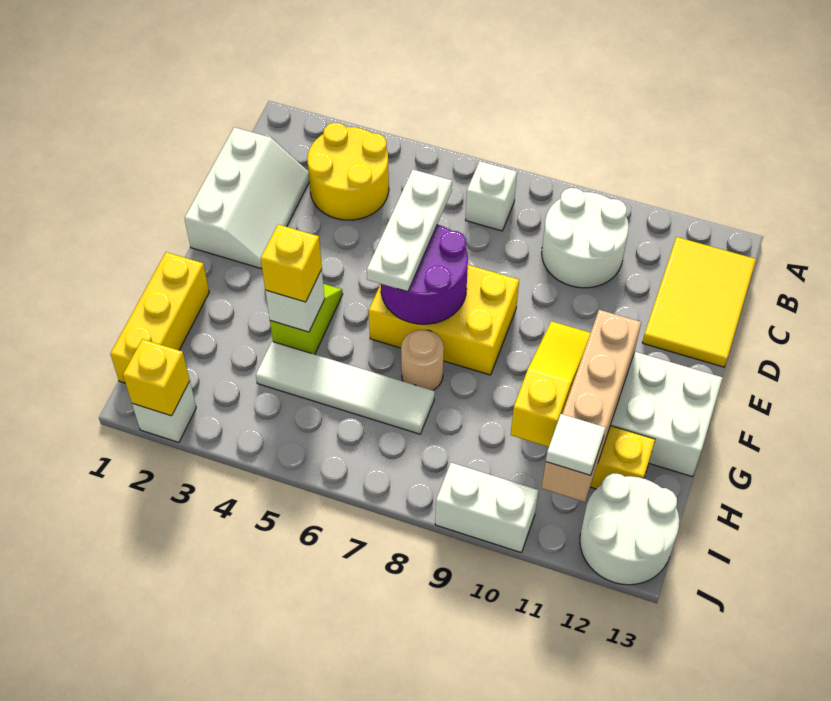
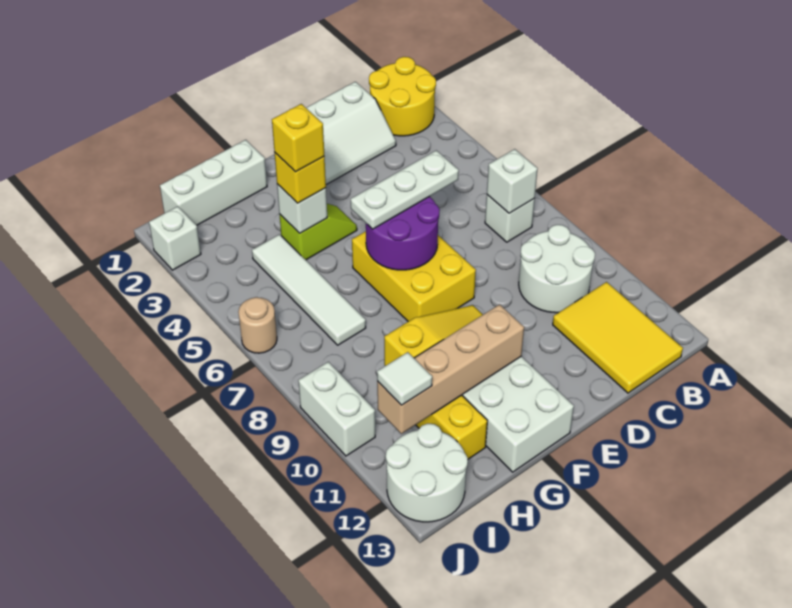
yellow 2x2 round brick [307,123,389,220] -> yellow 2x2 round brick moved to [369,57,436,136]
none -> white 1x1 brick [487,149,538,213]
yellow 2x3 tile [642,237,756,367] -> yellow 2x3 tile turned to [553,282,683,393]
yellow 1x3 brick [110,252,209,383] -> white 1x3 brick [160,140,267,225]
tan 1x1 round brick [401,330,444,390] -> tan 1x1 round brick moved to [238,297,277,353]
yellow 1x1 brick [123,339,190,416] -> yellow 1x1 brick moved to [272,104,324,172]

